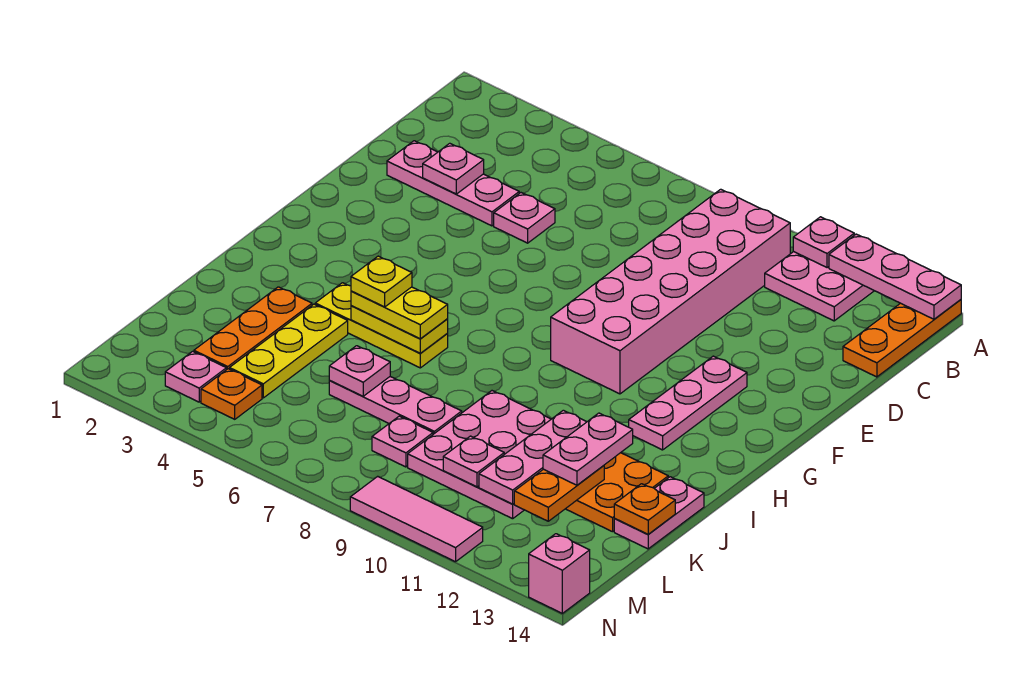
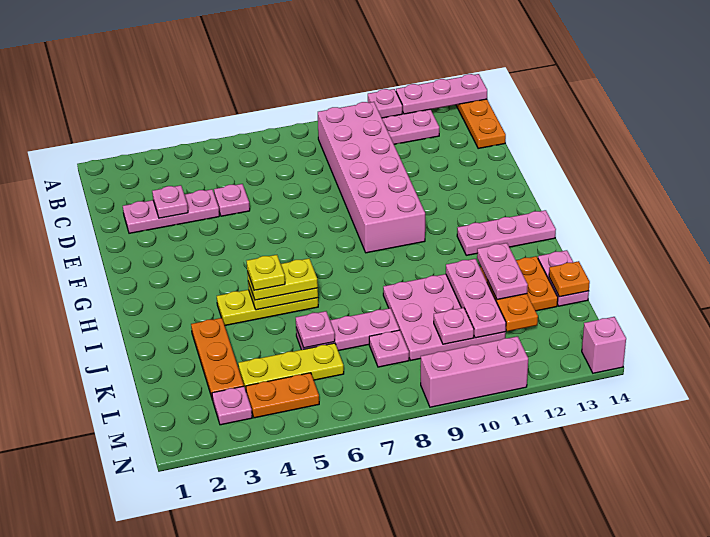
pink 1x3 plate [629,356,747,450] -> pink 1x3 plate turned to [457,210,556,255]
yellow 1x3 plate [230,304,348,398] -> yellow 1x3 plate turned to [238,343,344,390]
orange 1x1 plate [201,369,262,419] -> orange 1x2 plate [246,373,319,418]
pink 1x3 tile [350,476,483,562] -> pink 1x3 brick [421,336,528,407]

